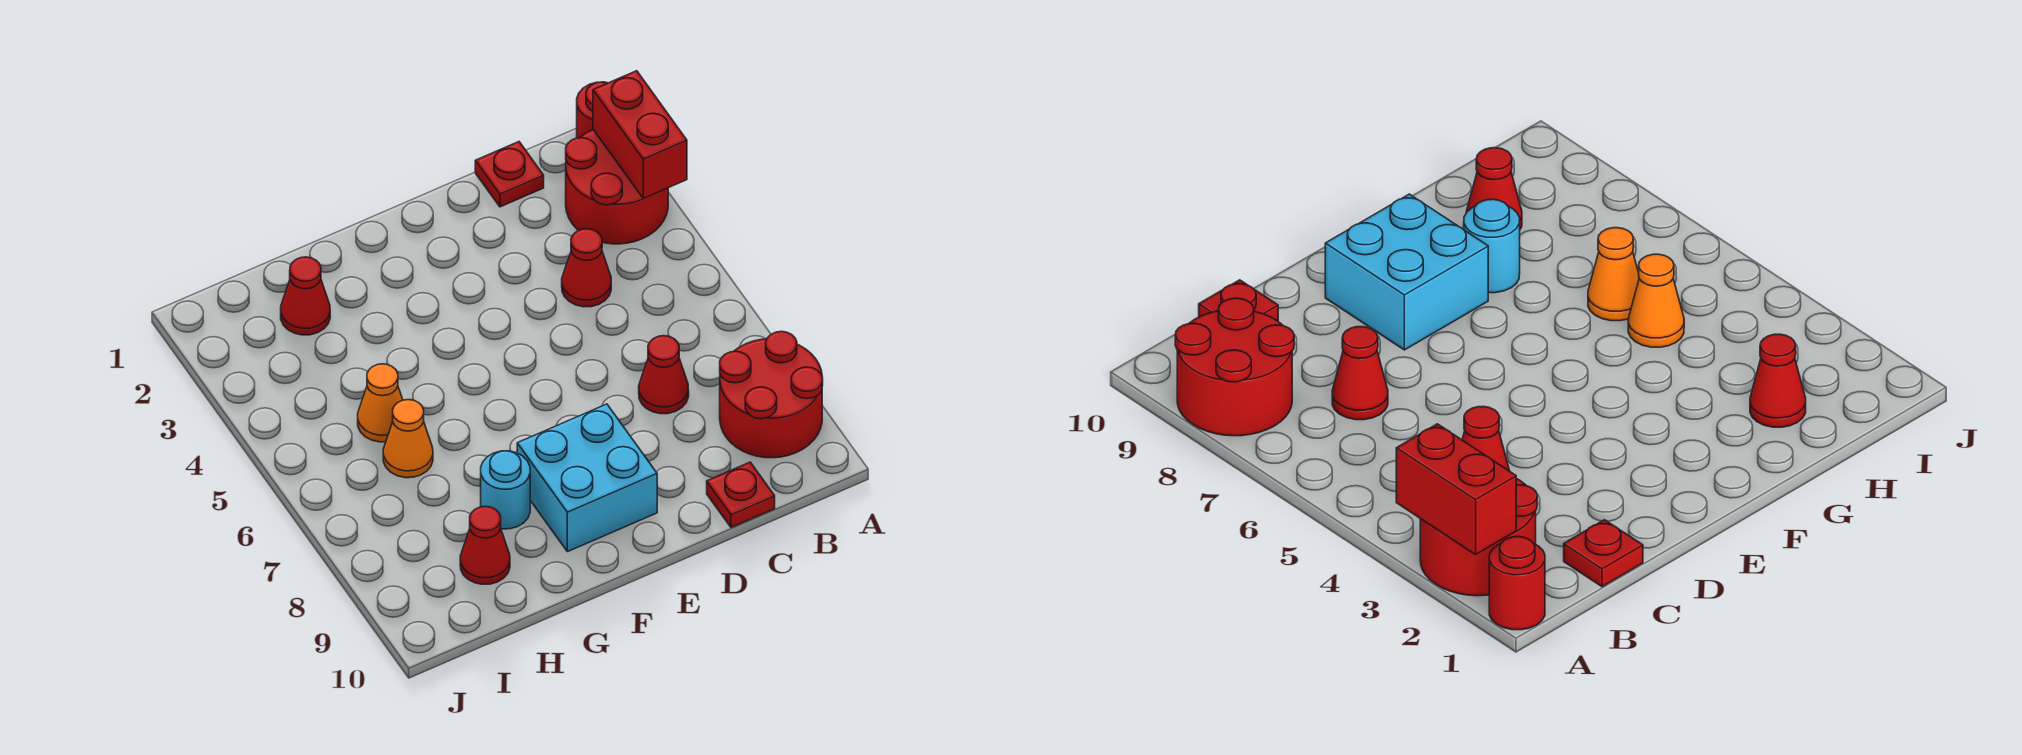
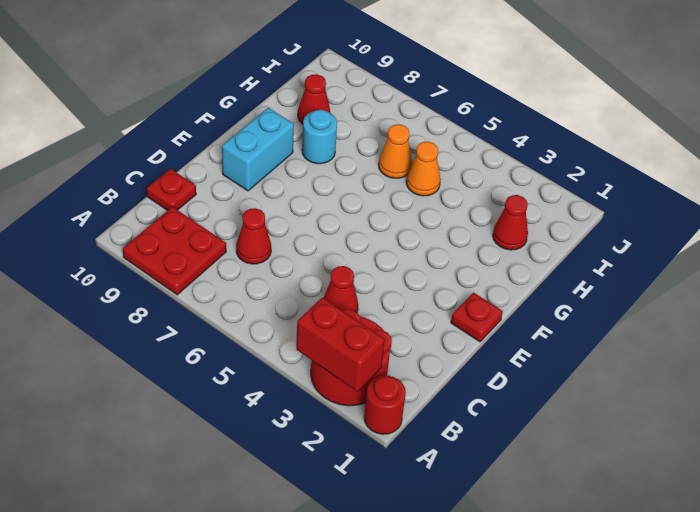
red 2x2 round brick [720,331,823,458] -> red 2x2 plate [123,207,226,295]
red 1x1 plate [475,142,544,207] -> red 1x1 plate moved to [451,293,503,342]
cyan 2x2 brick [517,404,657,552] -> cyan 1x2 brick [222,108,294,191]

